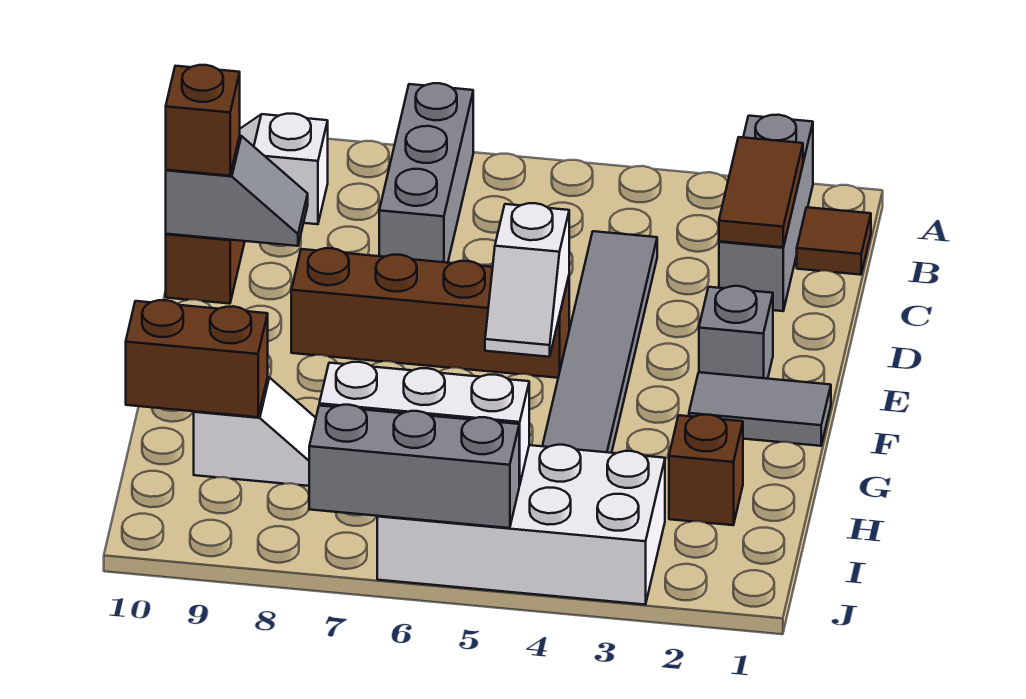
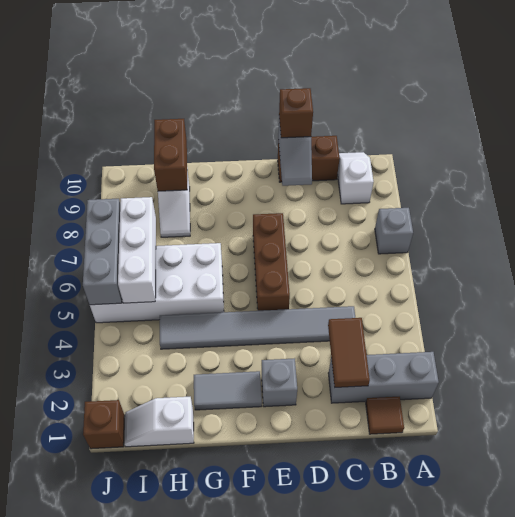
grey 1x3 brick [379,83,473,263] -> grey 1x1 brick [375,208,413,254]
brown 1x2 tile [719,137,803,247] -> brown 1x2 tile turned to [328,318,370,387]
brown 1x4 brick [291,248,569,378] -> brown 1x3 brick [253,213,290,311]
white 1x2 slope [485,203,569,357] -> white 1x2 slope moved to [124,397,194,447]
grey 1x2 tile [689,372,831,446] -> grey 1x2 tile turned to [194,371,262,410]
brown 1x1 brick [669,415,743,525] -> brown 1x1 brick moved to [83,400,125,449]
white 2x4 brick [377,445,665,605] -> white 2x4 brick turned to [90,243,224,323]

